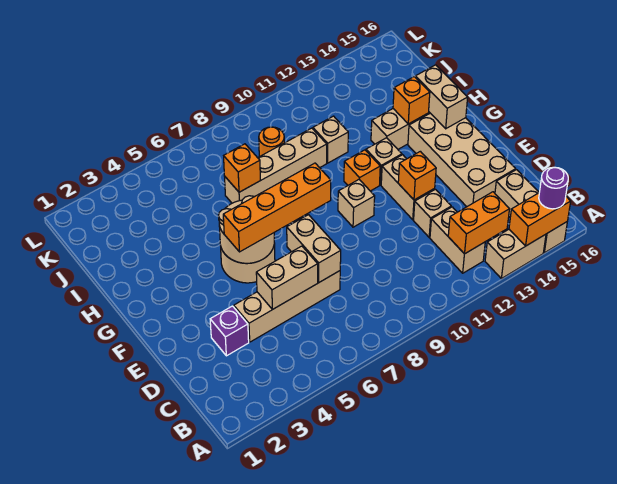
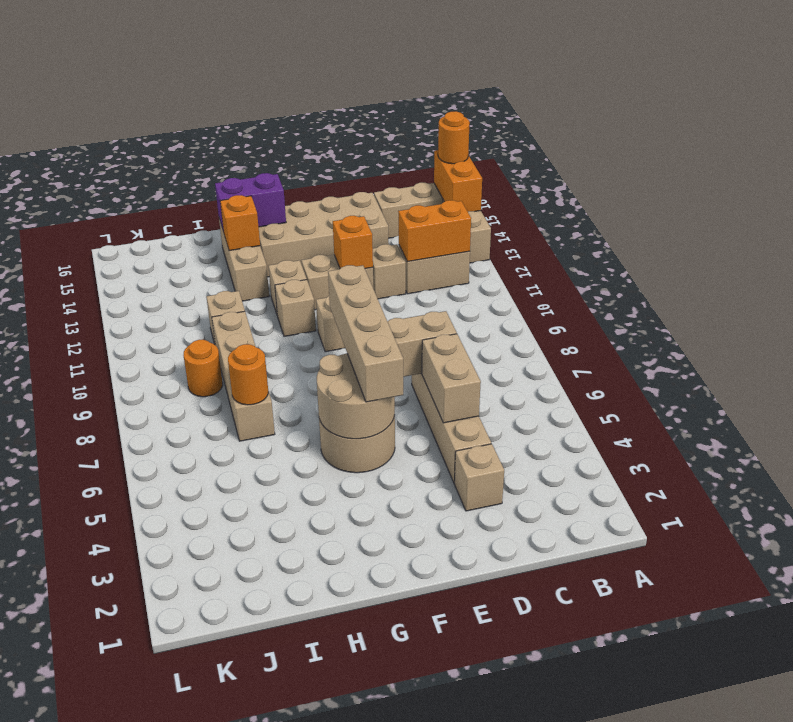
purple 1x1 round brick [539,167,568,209] -> orange 1x1 round brick [438,111,470,164]
orange 1x2 brick [448,192,509,254] -> orange 1x2 brick turned to [398,200,471,262]
purple 1x1 brick [210,306,249,356] -> tan 1x1 brick [454,444,504,511]
orange 1x4 brick [223,163,331,252] -> tan 1x4 brick [328,265,403,402]
orange 1x1 brick [344,150,380,191] -> tan 1x1 brick [275,280,316,336]
tan 1x2 brick [415,65,468,129] -> purple 1x2 brick [215,173,286,231]
orange 1x1 brick [224,144,260,192] -> orange 1x1 round brick [228,344,268,405]

